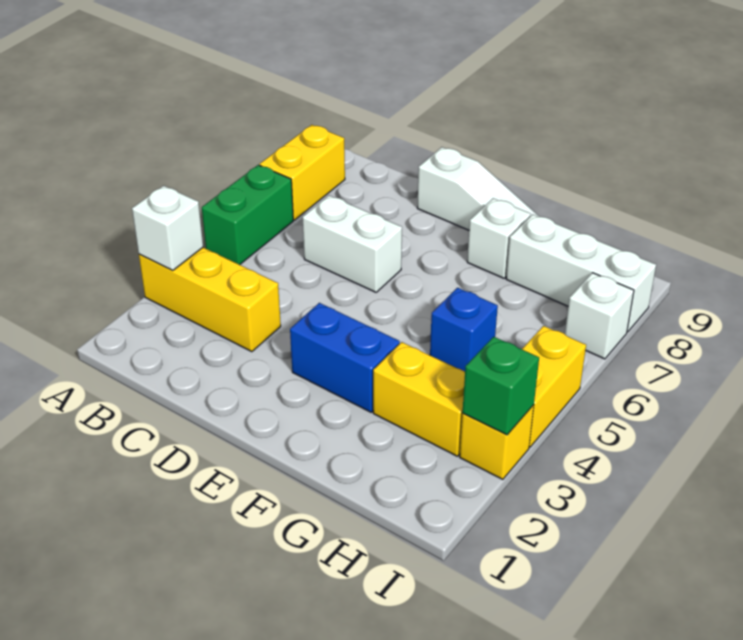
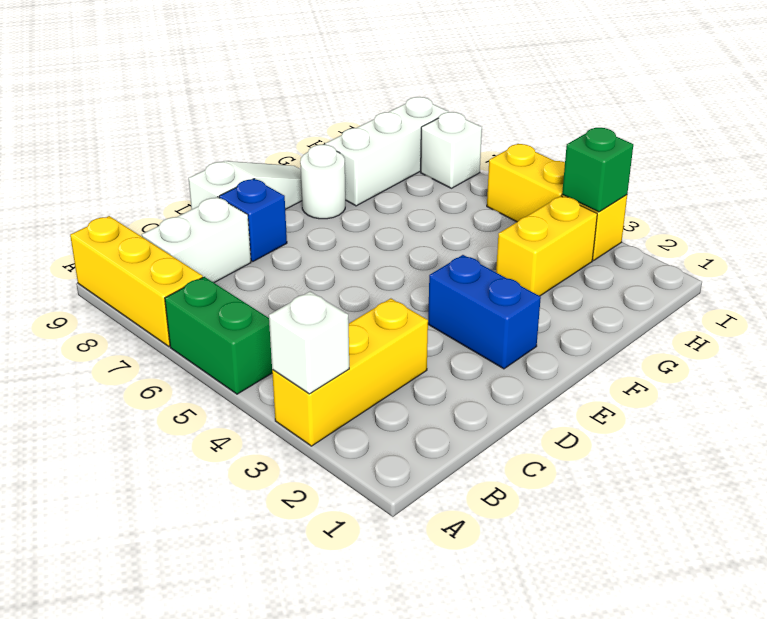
yellow 1x2 brick [260,125,345,220] -> yellow 1x3 brick [70,216,203,347]
white 1x2 brick [303,196,402,292] -> white 1x2 brick moved to [142,197,251,283]
blue 1x2 brick [290,303,400,412] -> blue 1x2 brick turned to [428,255,541,369]
white 1x1 brick [467,198,531,278] -> white 1x1 round brick [300,145,345,219]
blue 1x1 brick [430,288,498,372] -> blue 1x1 brick moved to [219,179,287,262]

